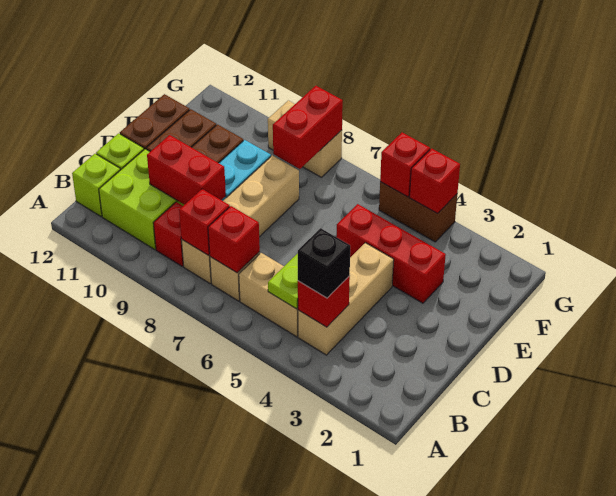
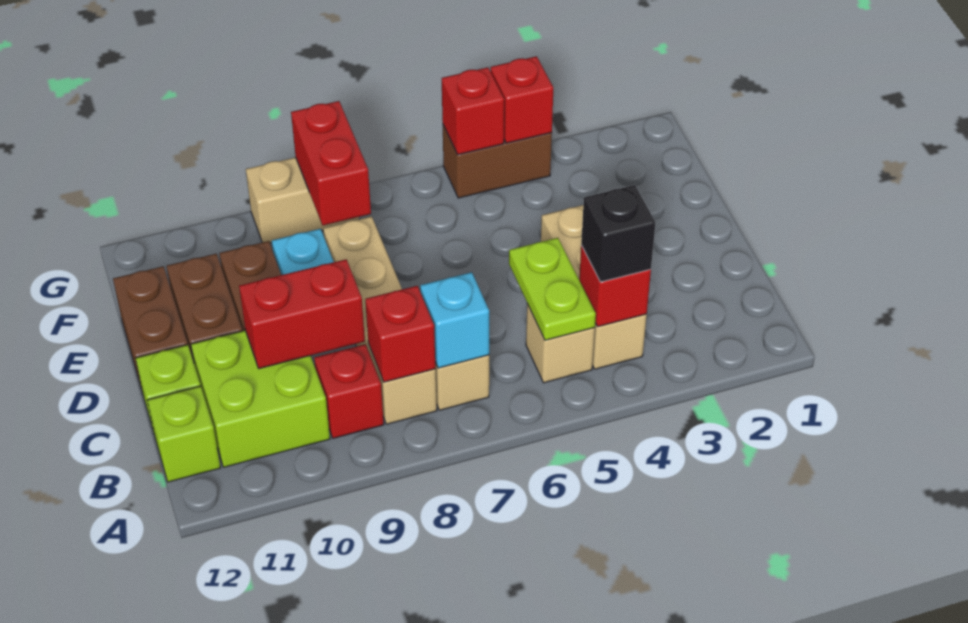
tan 1x2 brick [239,253,298,337] -> tan 1x1 brick [526,304,595,383]
red 1x1 brick [208,206,260,273] -> cyan 1x1 brick [420,272,489,368]
red 1x3 brick [337,204,446,303] -> none

